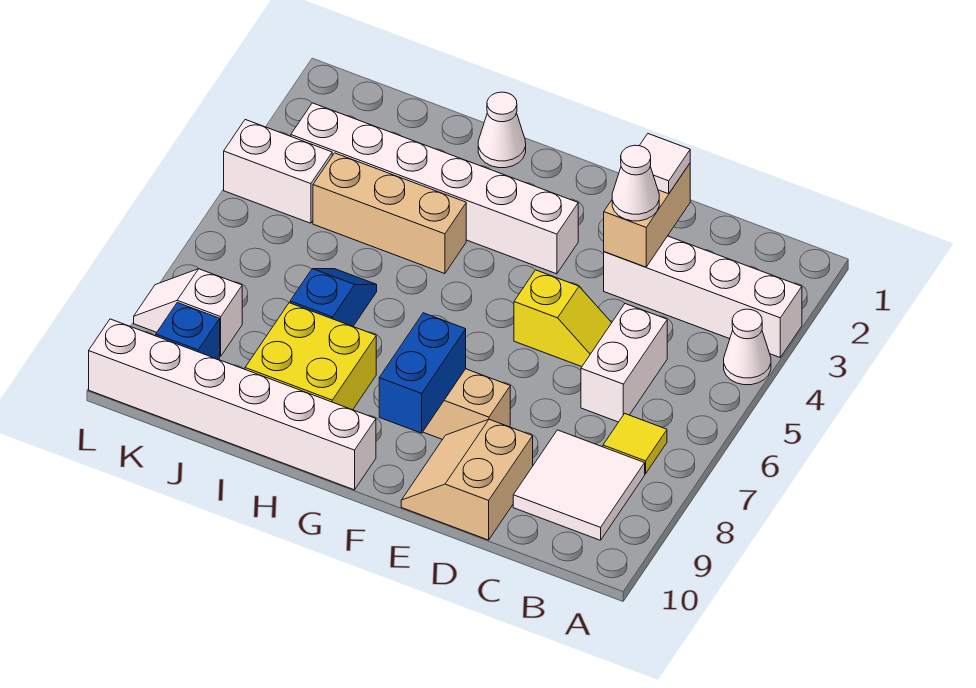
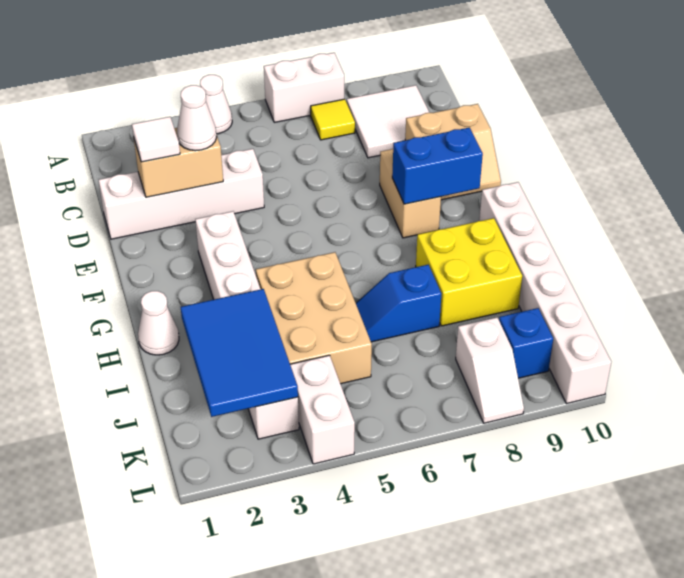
white 1x4 brick [604,236,802,357] -> white 1x4 brick turned to [99,149,264,239]
white 1x2 brick [581,304,667,422] -> white 1x2 brick moved to [264,53,344,122]
yellow 1x2 slope [514,270,612,367] -> none
tan 1x3 brick [313,153,466,274] -> tan 2x3 brick [256,252,372,384]
none -> blue 2x3 tile [181,289,298,417]

